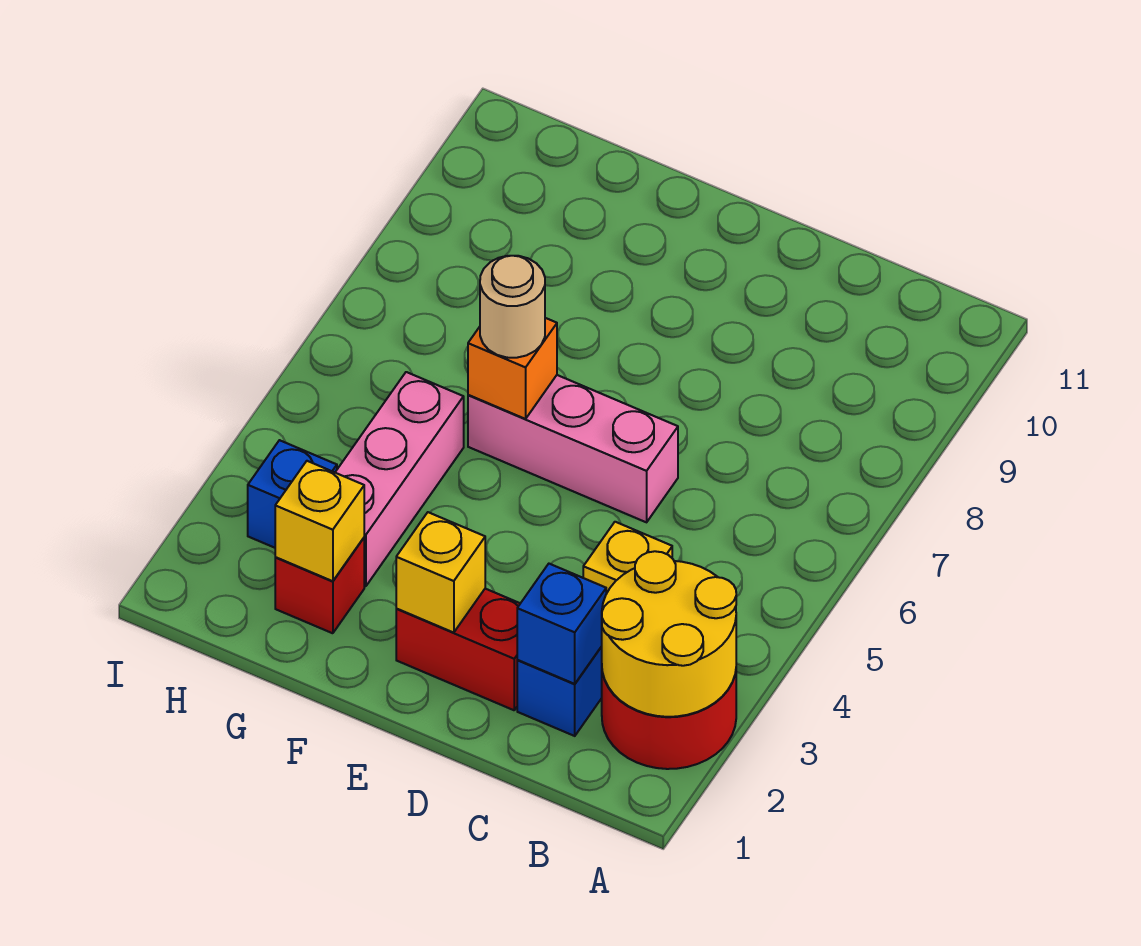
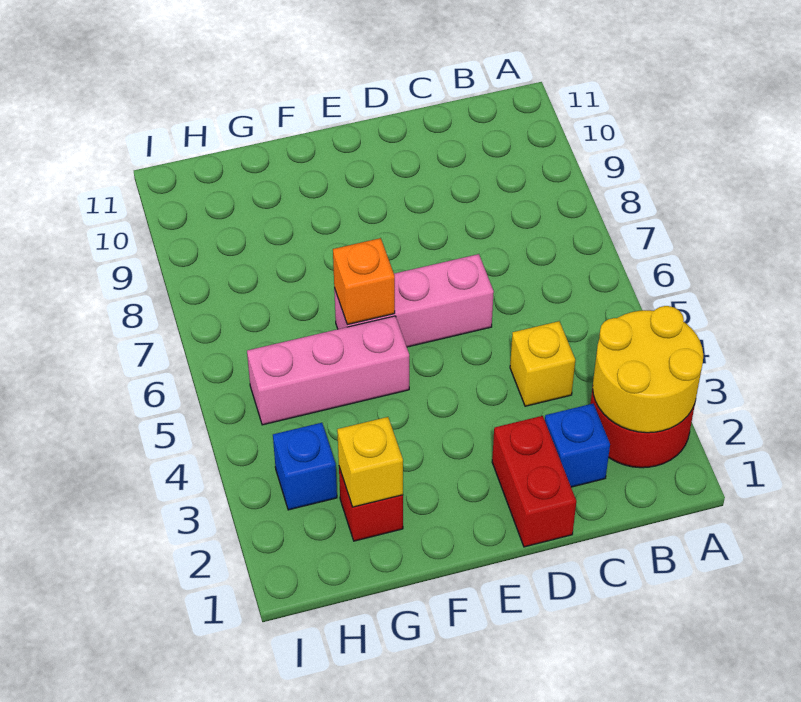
blue 1x1 brick [517,564,606,684] -> none
red 1x2 brick [396,589,520,710] -> red 1x2 brick turned to [492,416,576,547]
yellow 1x1 brick [396,512,485,633] -> none
tan 1x1 round brick [480,256,545,358] -> none
pink 1x3 brick [335,372,464,586] -> pink 1x3 brick turned to [247,316,409,425]

